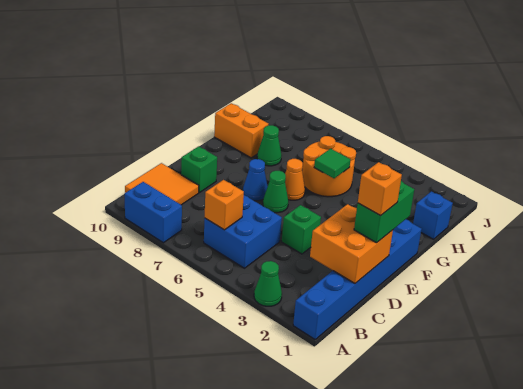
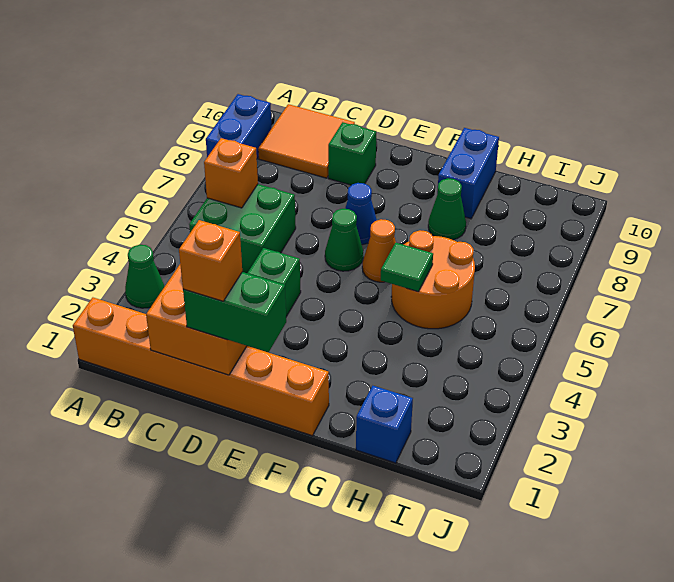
blue 1x6 brick [293,219,422,339] -> orange 1x6 brick [73,298,329,436]
blue 2x2 brick [204,195,282,268] -> green 2x2 brick [189,184,296,273]
orange 1x2 brick [214,103,268,158] -> blue 1x2 brick [437,128,499,219]

